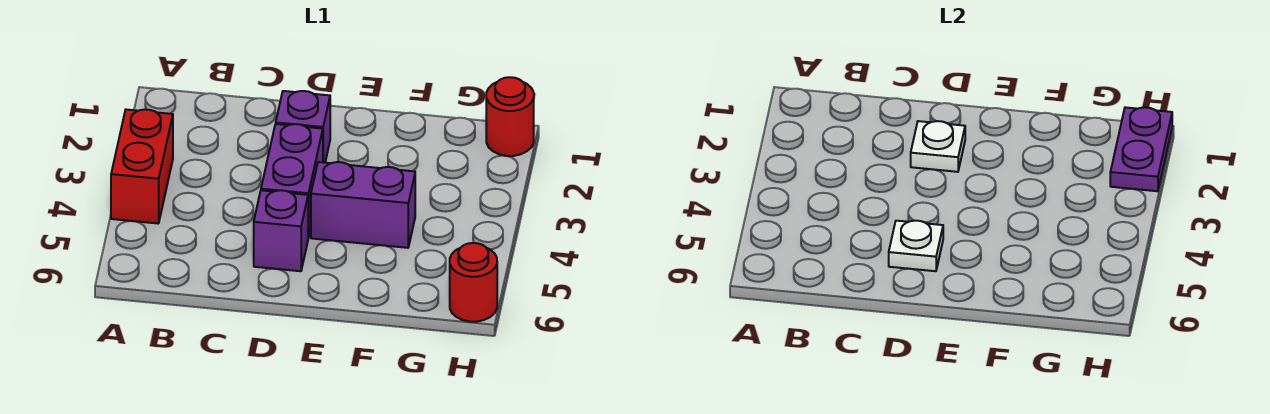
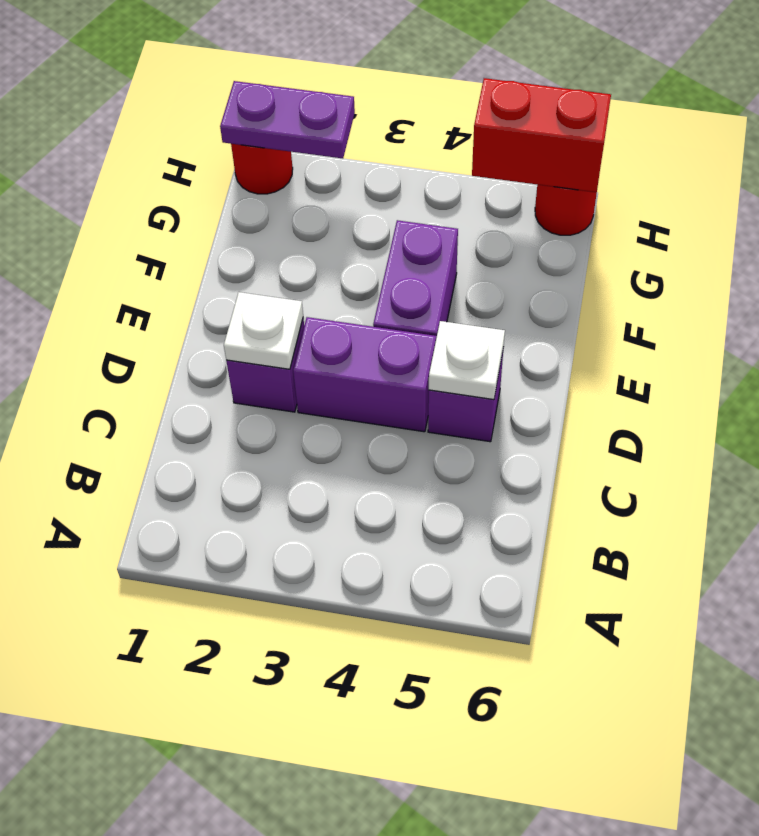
red 1x2 brick [111,109,173,223] -> red 1x2 brick moved to [472,78,611,192]

